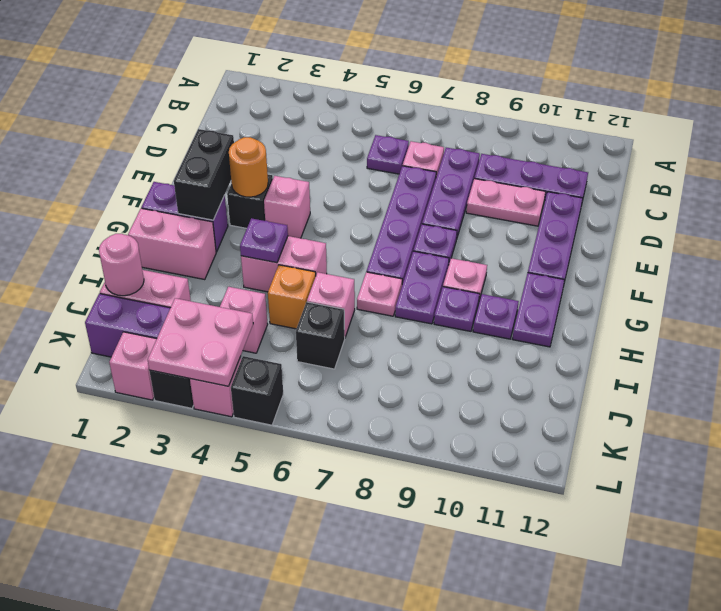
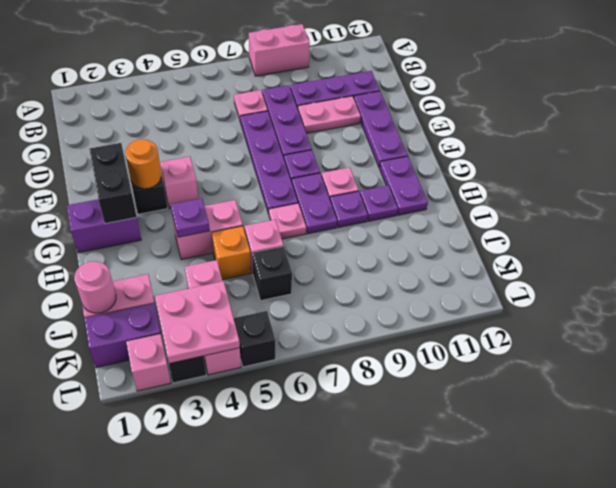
purple 1x1 plate [367,135,409,174] -> none
pink 1x2 brick [128,208,216,280] -> pink 1x2 brick moved to [249,24,310,76]

